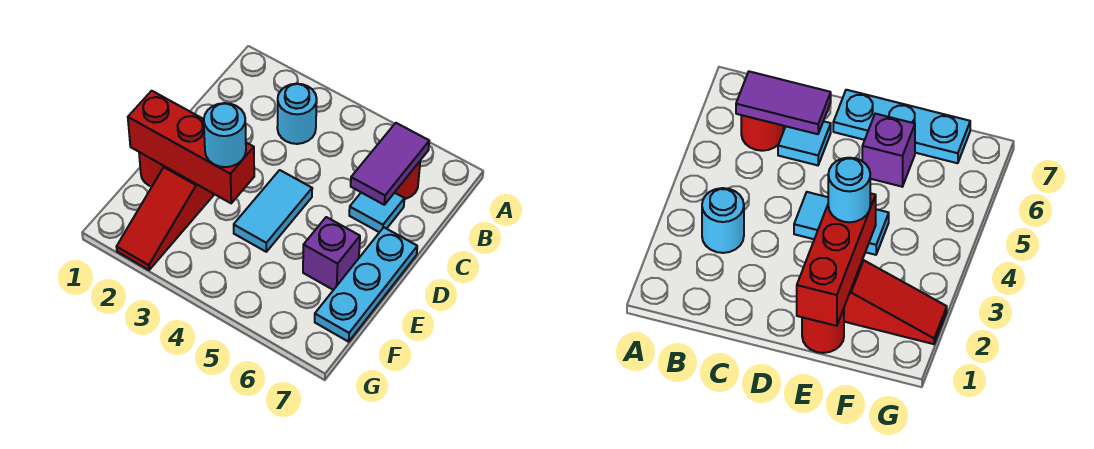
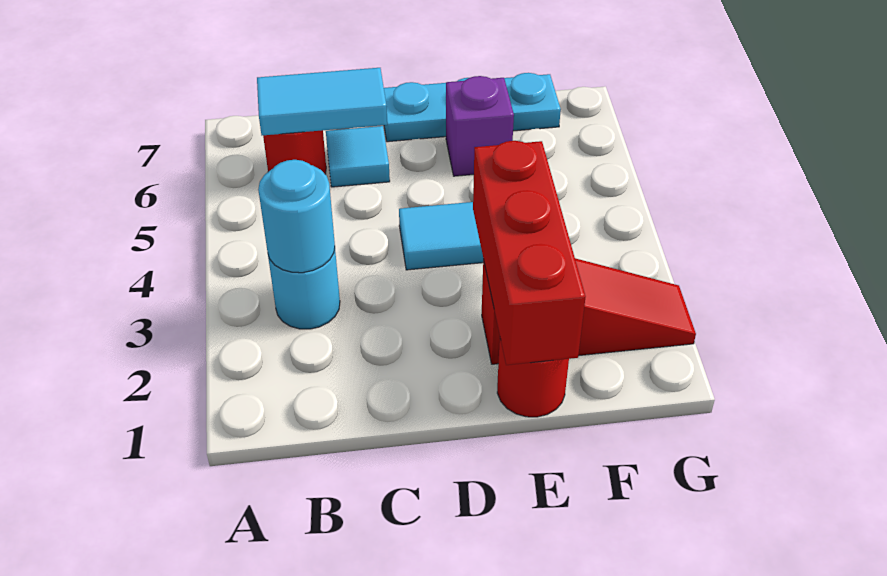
purple 1x2 tile [351,123,429,205] -> cyan 1x2 tile [257,68,387,135]
cyan 1x1 round brick [204,103,246,167] -> cyan 1x1 round brick moved to [258,160,335,273]

